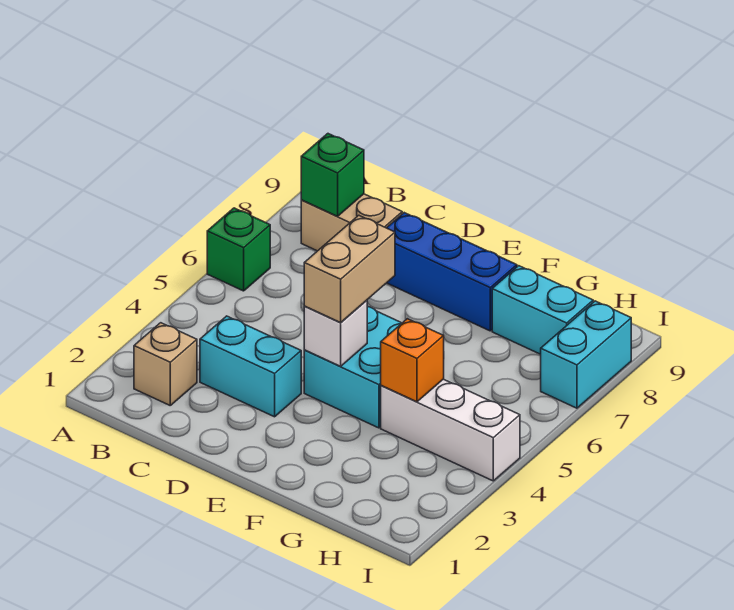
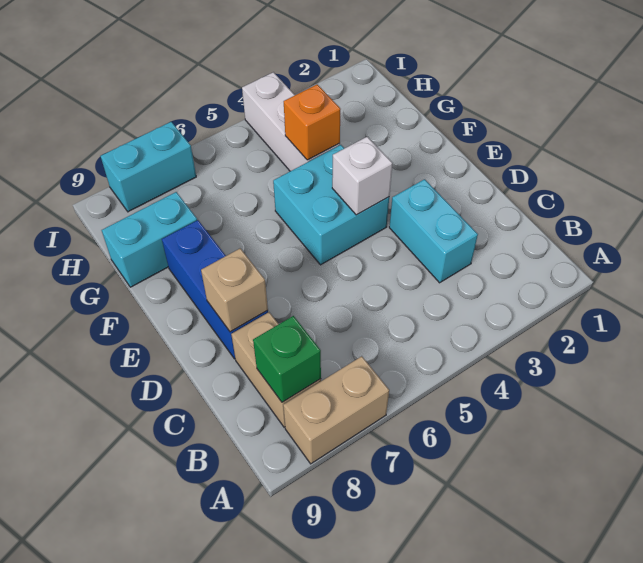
green 1x1 brick [207,208,270,291] -> none
tan 1x1 brick [134,323,197,405] -> tan 1x1 brick moved to [201,248,268,332]
tan 1x2 brick [304,215,395,323] -> tan 1x2 brick moved to [283,356,389,464]
cyan 1x2 brick [492,266,593,354] -> cyan 1x2 brick turned to [102,192,197,287]

